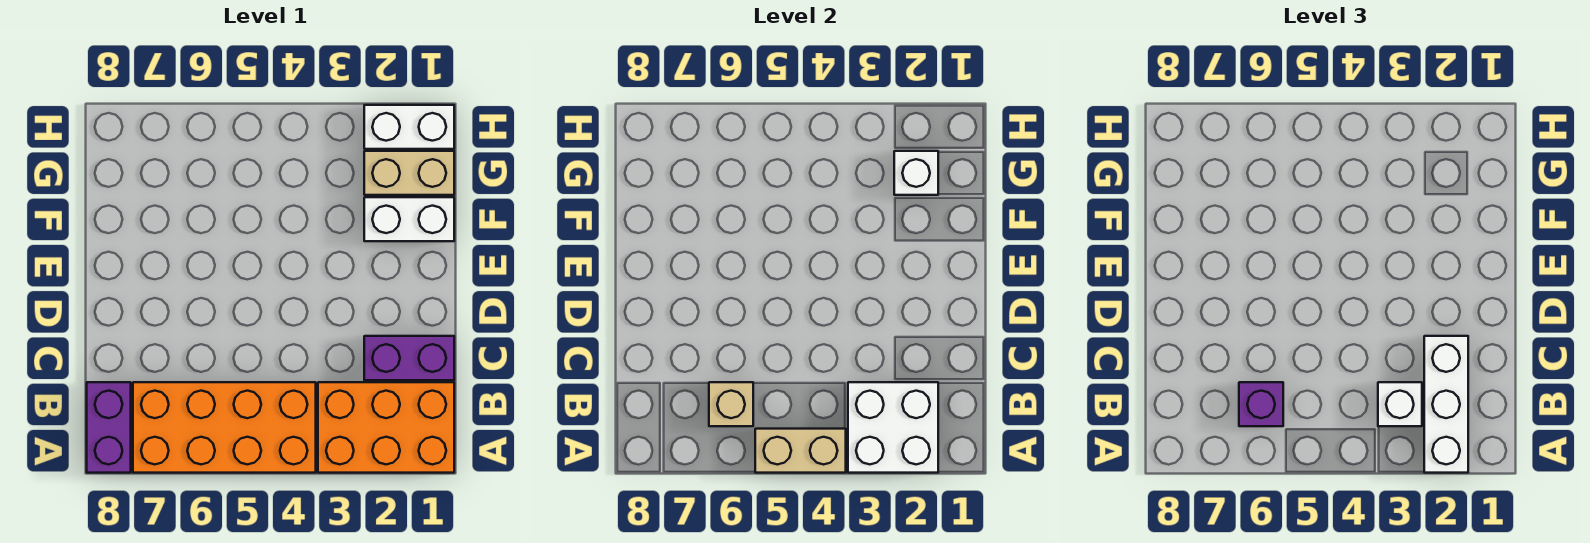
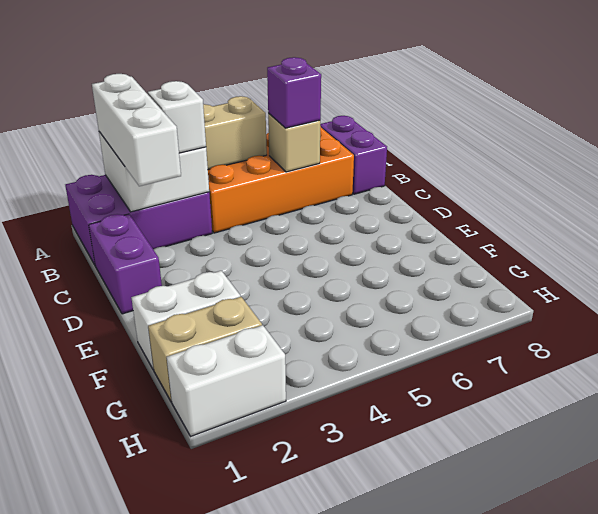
orange 2x3 brick [318,382,454,473] -> purple 2x3 brick [65,175,212,266]
purple 1x2 brick [364,336,454,380] -> purple 1x2 brick turned to [89,214,162,314]
white 1x1 brick [894,151,938,195] -> none

